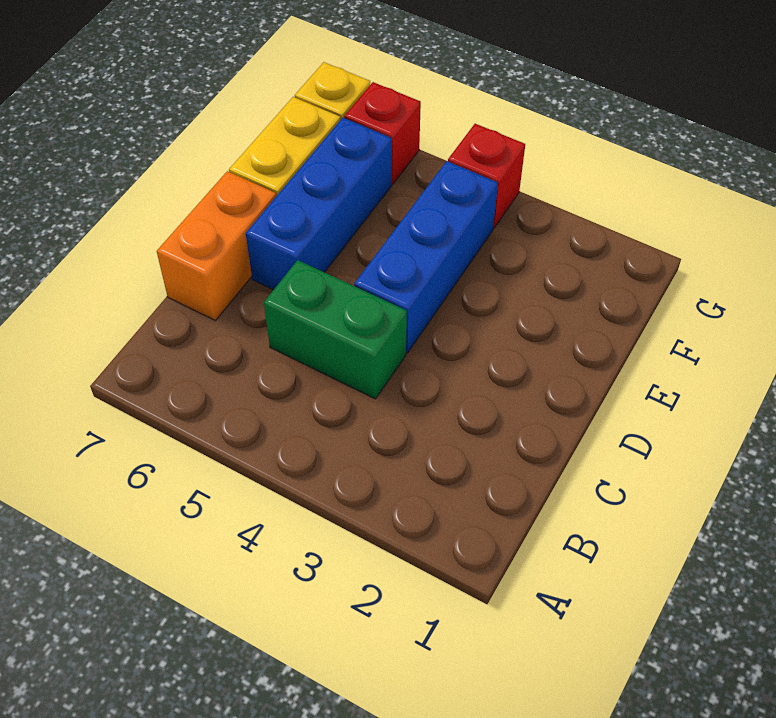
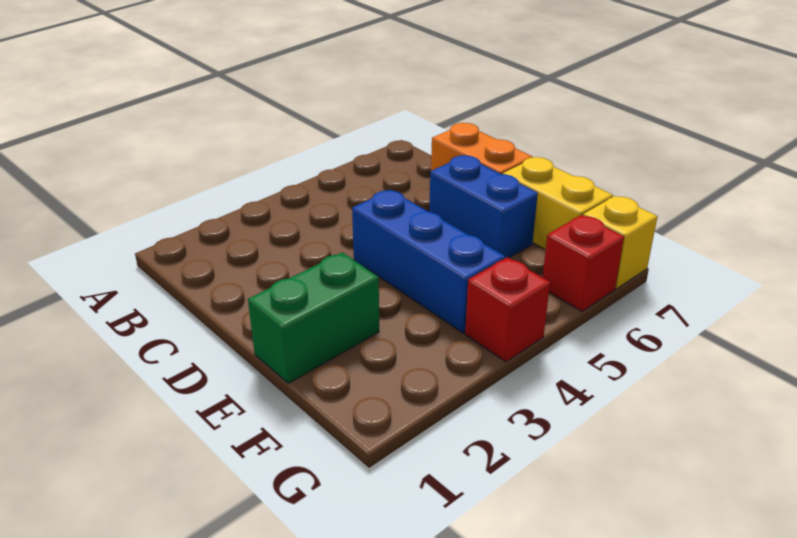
green 1x2 brick [264,260,407,399] -> green 1x2 brick moved to [248,252,379,384]
blue 1x3 brick [246,118,391,290] -> blue 1x2 brick [429,155,538,258]

